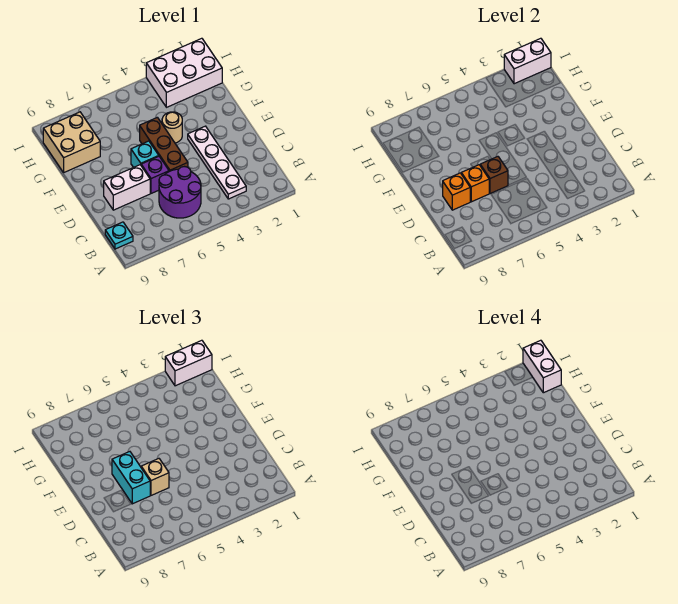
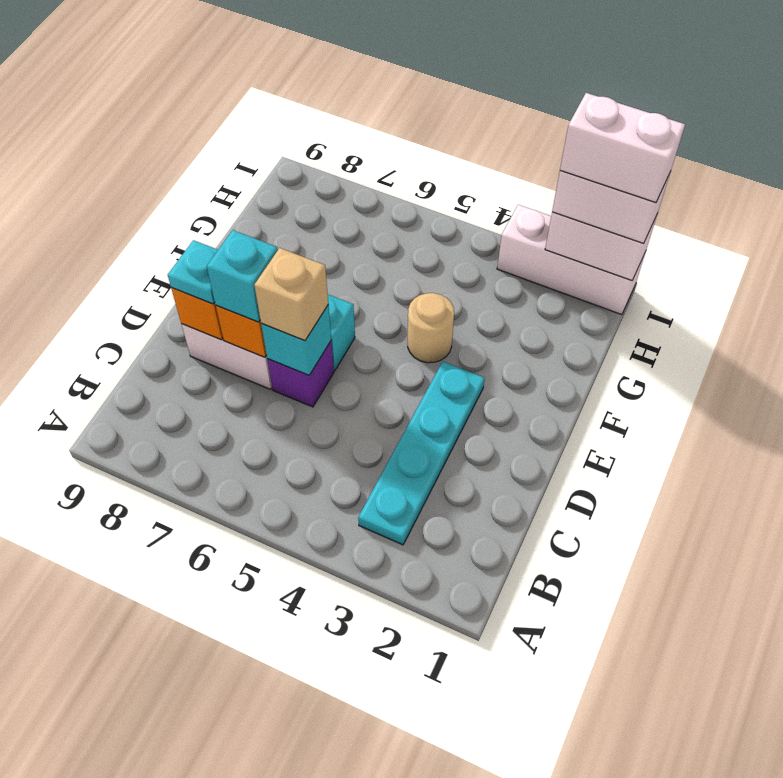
white 1x4 plate [188,126,246,199] -> cyan 1x4 plate [358,362,485,545]
purple 2x2 round brick [159,167,201,218] -> none
cyan 1x1 plate [105,222,133,249] -> cyan 1x1 plate moved to [168,240,218,304]
brown 1x3 brick [140,117,188,172] -> none
brown 1x1 brick [480,157,508,193] -> cyan 1x1 brick [261,305,331,375]
cyan 1x2 brick [112,452,150,504] -> cyan 1x1 brick [207,230,278,322]
tan 2x2 brick [43,112,100,172] -> none
white 2x3 brick [146,38,222,107] -> white 1x3 brick [497,205,646,315]
white 1x2 brick [523,340,561,393] -> white 1x2 brick turned to [560,93,685,203]

